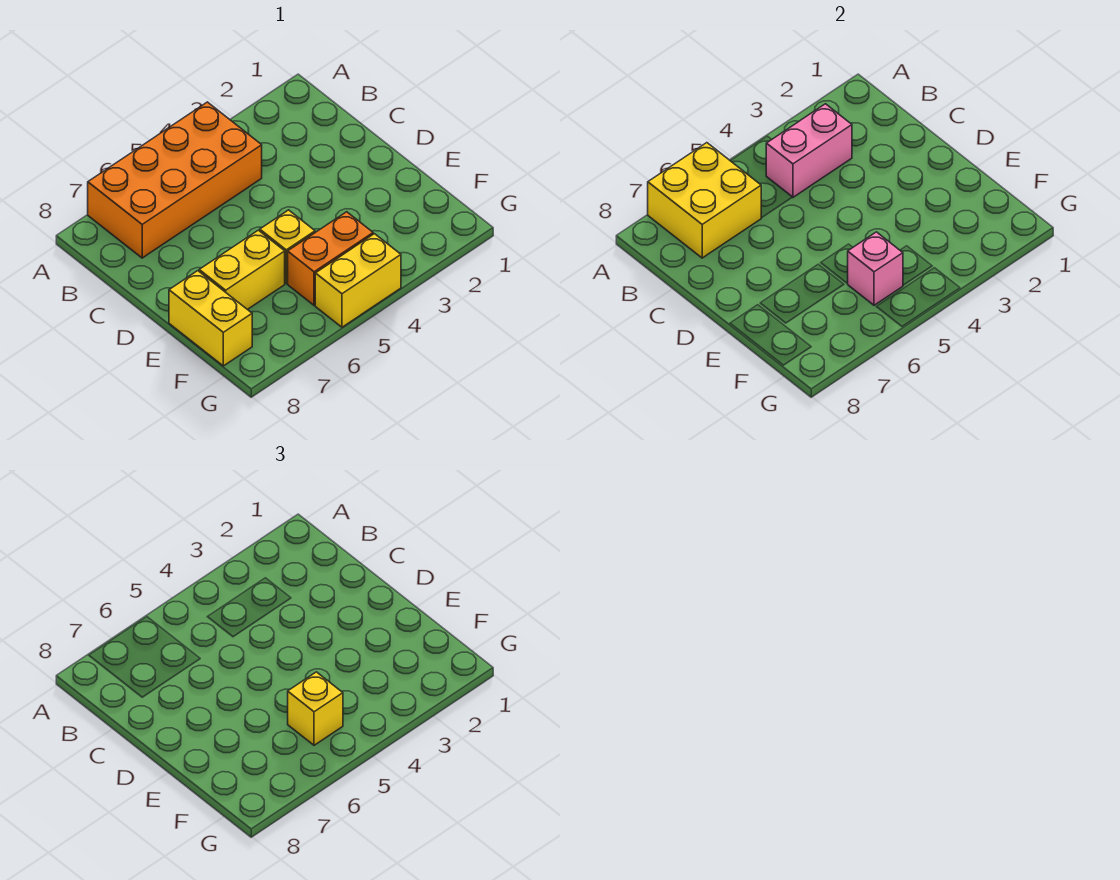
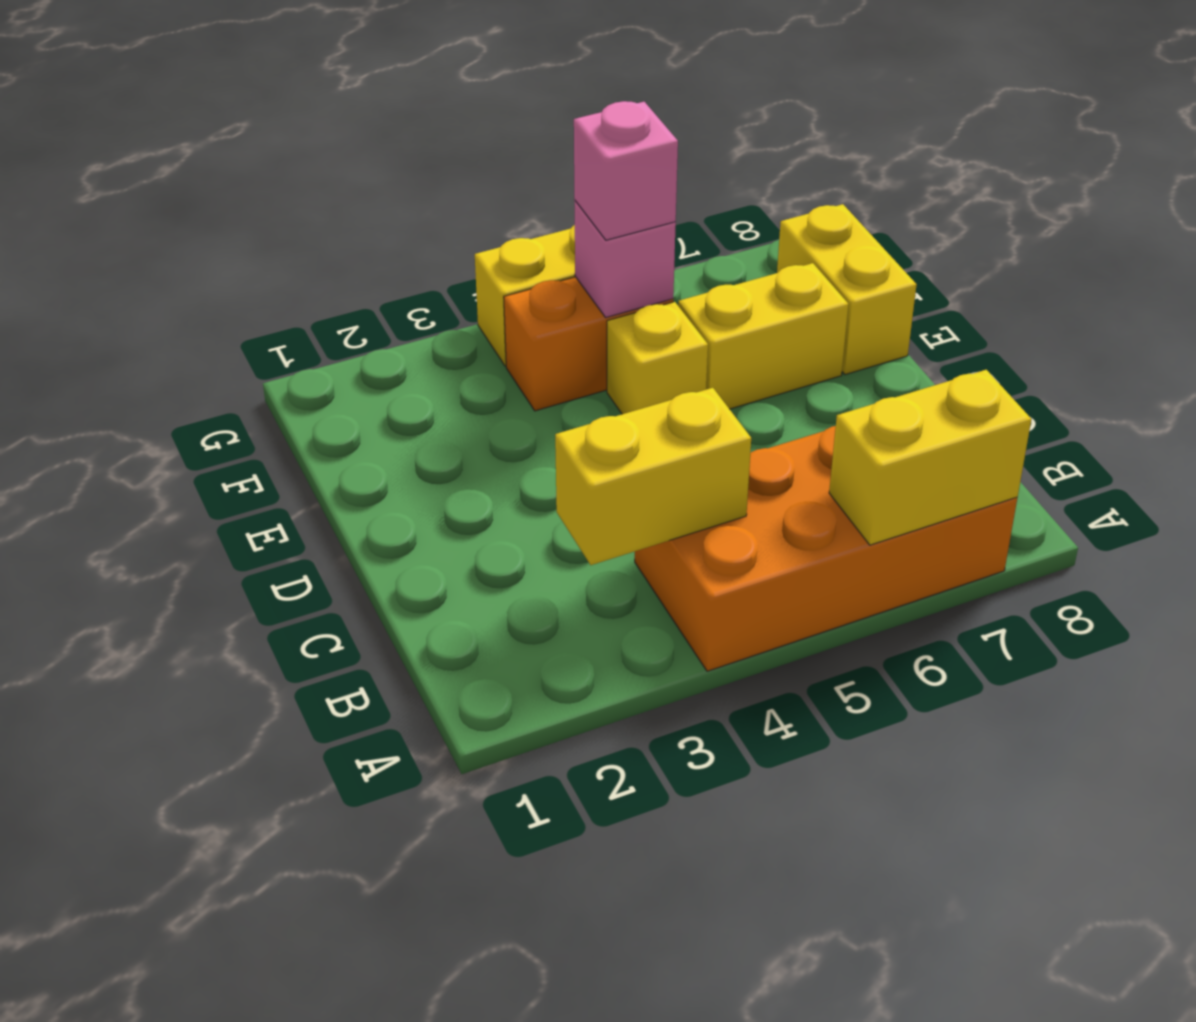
yellow 2x2 brick [648,143,761,258] -> yellow 1x2 brick [829,370,1031,545]
pink 1x2 brick [766,104,852,197] -> yellow 1x2 brick [555,388,751,565]
yellow 1x1 brick [288,672,343,745] -> pink 1x1 brick [574,101,678,240]

